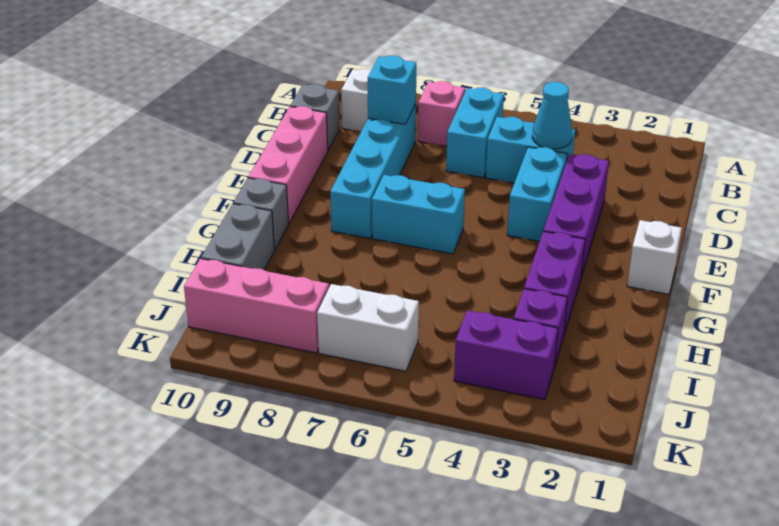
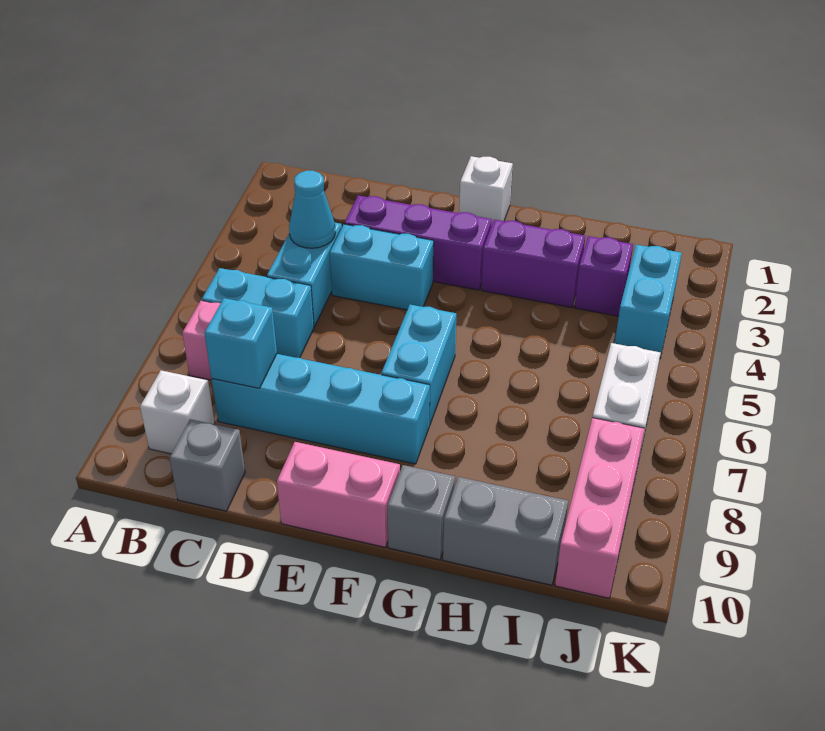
pink 1x3 brick [248,106,328,223] -> pink 1x2 brick [277,442,400,547]
purple 1x2 brick [454,310,558,400] -> cyan 1x2 brick [615,245,682,358]

